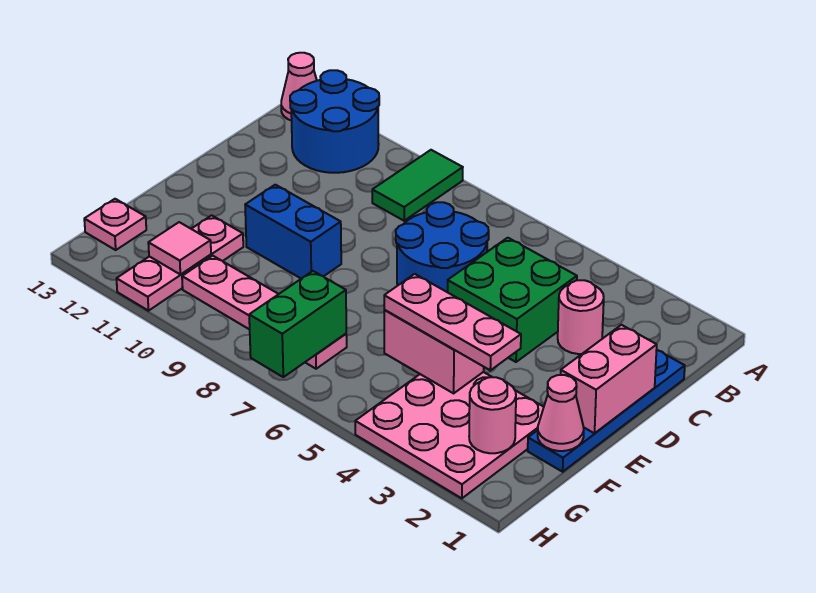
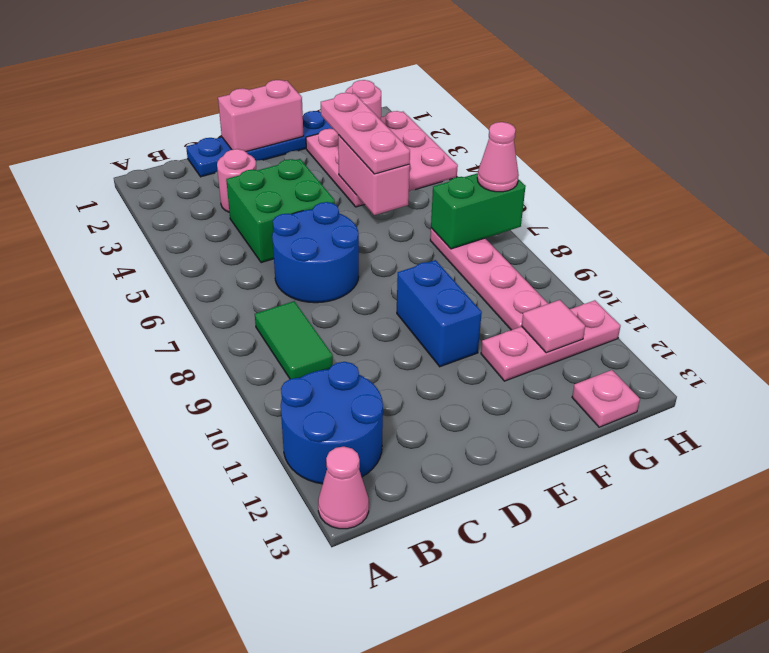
green 1x2 tile [372,150,463,221] -> green 1x2 tile turned to [255,301,333,379]
pink 1x1 cone [538,375,584,451] -> pink 1x1 cone moved to [477,122,519,192]

